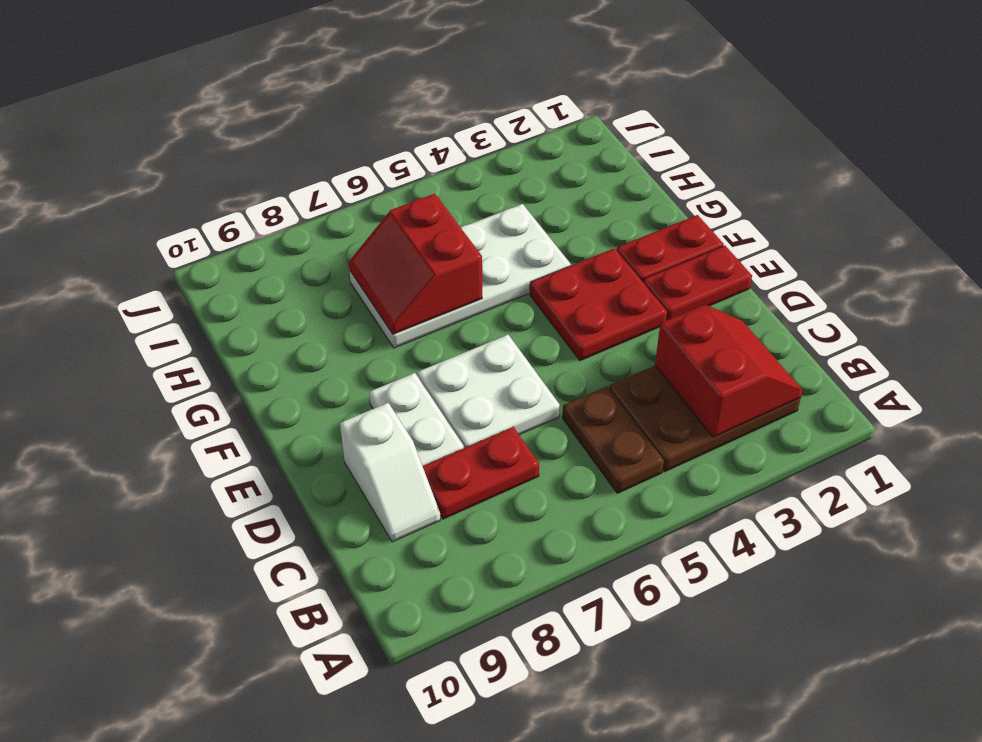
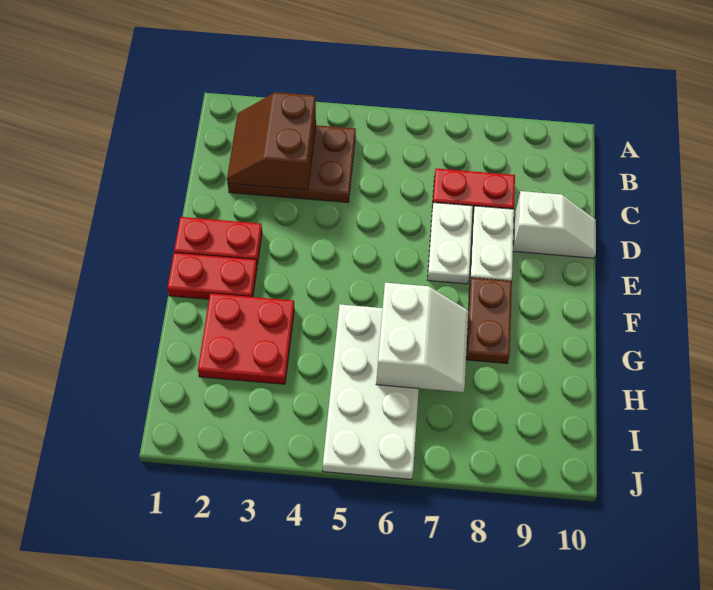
red 2x2 slope [655,304,803,437] -> brown 2x2 slope [227,92,316,190]
brown 1x2 plate [562,386,664,493] -> brown 1x2 plate moved to [466,278,512,363]
white 1x2 slope [340,403,440,542] -> white 1x2 slope turned to [513,191,596,258]
white 2x2 plate [417,335,560,448] -> white 1x2 plate [428,203,473,284]
red 2x2 plate [530,248,667,361] -> red 2x2 plate moved to [198,293,294,384]
white 2x4 plate [349,204,571,348] -> white 2x4 plate turned to [323,304,419,480]
red 2x2 slope [349,194,482,334] -> white 2x2 slope [376,283,468,392]

